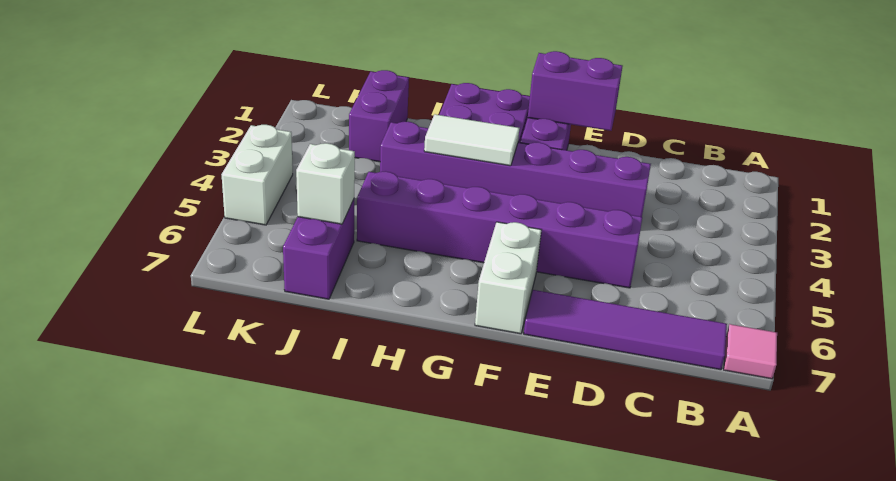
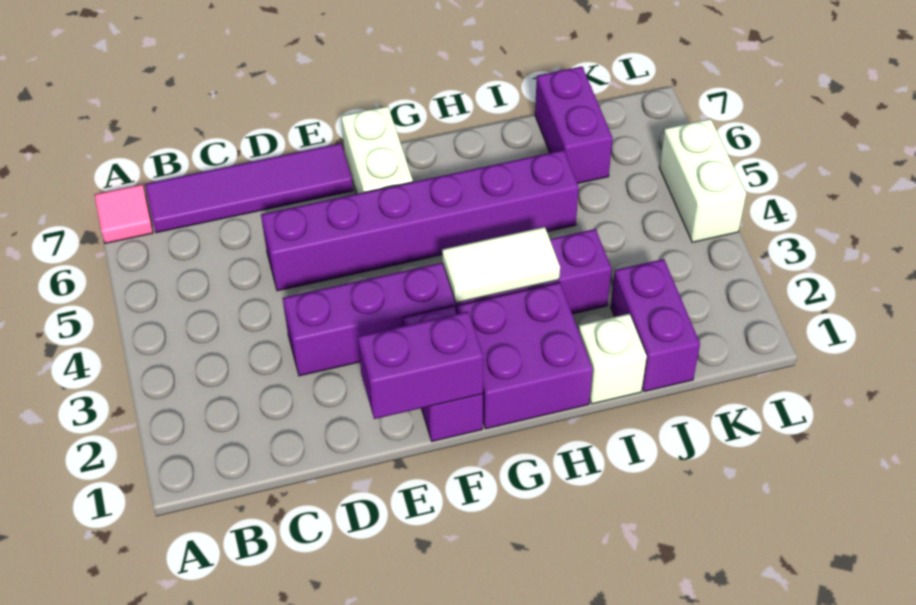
white 1x1 brick [296,143,355,224] -> white 1x1 brick moved to [579,314,647,404]

